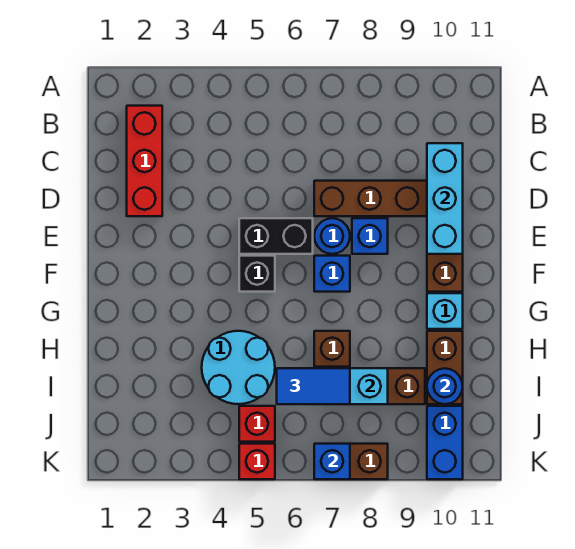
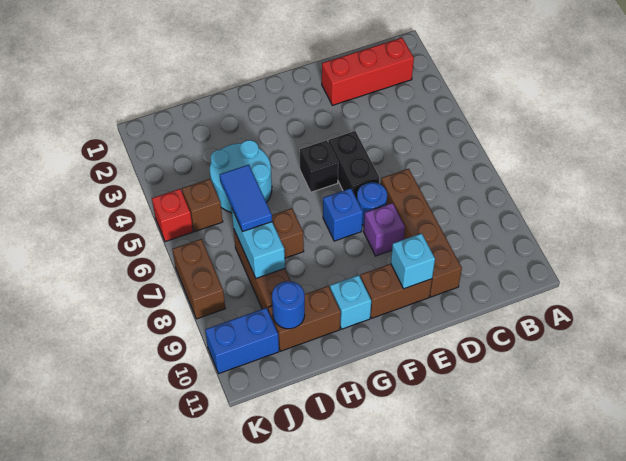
cyan 1x3 brick [427,143,463,254] -> cyan 1x1 brick [391,233,435,289]
blue 1x1 brick [352,218,388,254] -> purple 1x1 brick [364,203,405,256]
red 1x1 brick [239,406,275,442] -> brown 1x1 brick [182,179,223,231]
blue 1x1 brick [314,444,350,479] -> none

